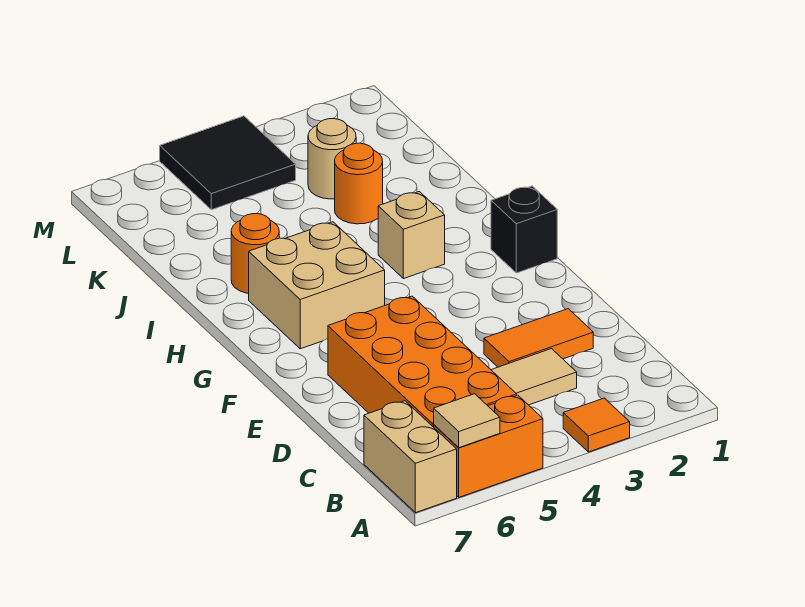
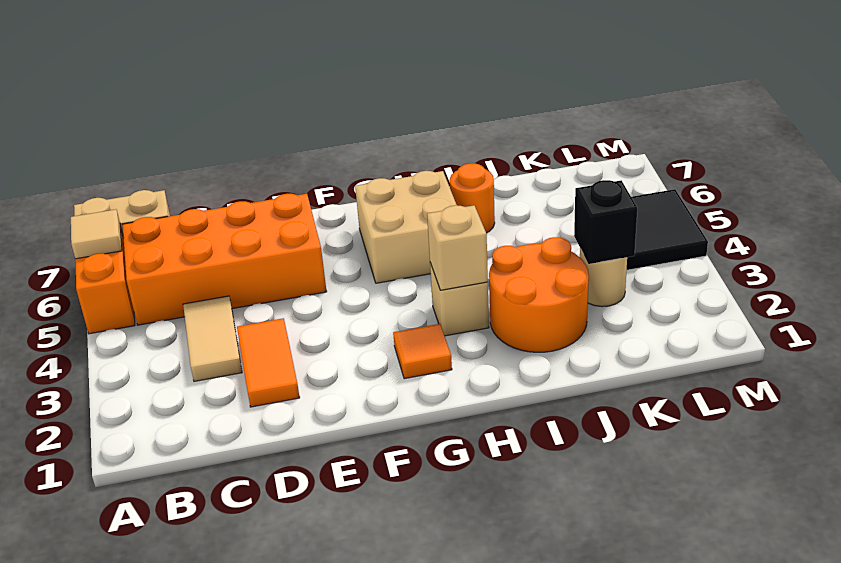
orange 1x1 tile [563,398,630,452] -> orange 1x1 tile moved to [393,324,452,379]
black 1x1 brick [491,186,557,273] -> black 1x1 brick moved to [574,180,637,264]
none -> tan 1x1 brick [427,205,488,290]
orange 1x1 round brick [335,143,383,224] -> orange 2x2 round brick [489,237,589,352]

